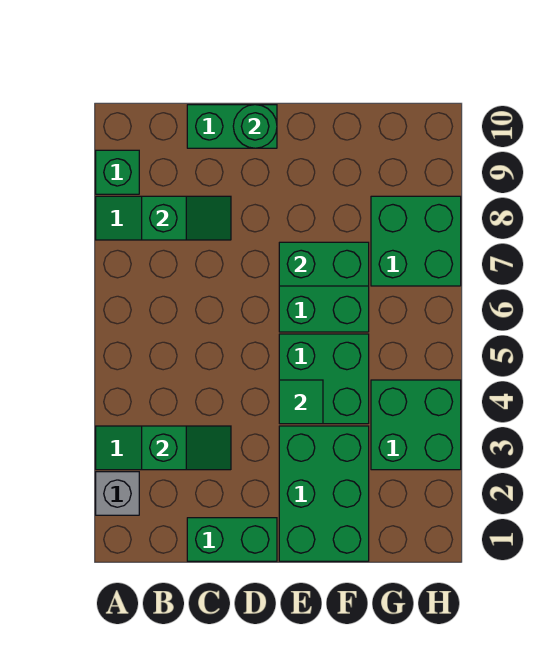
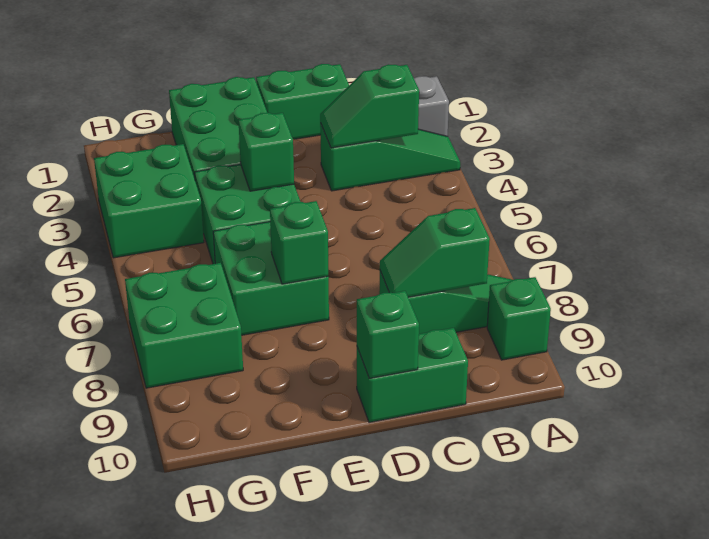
green 1x1 round brick [233,105,277,148] -> green 1x1 brick [357,291,419,378]
green 1x1 tile [279,380,323,424] -> green 1x1 brick [238,113,294,191]
green 1x2 brick [279,242,369,286] -> green 1x1 brick [270,201,328,284]

